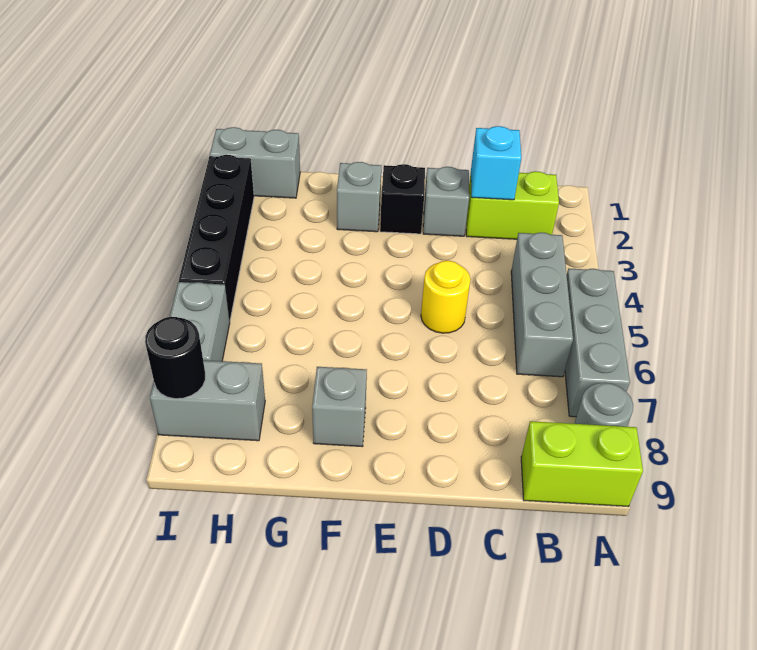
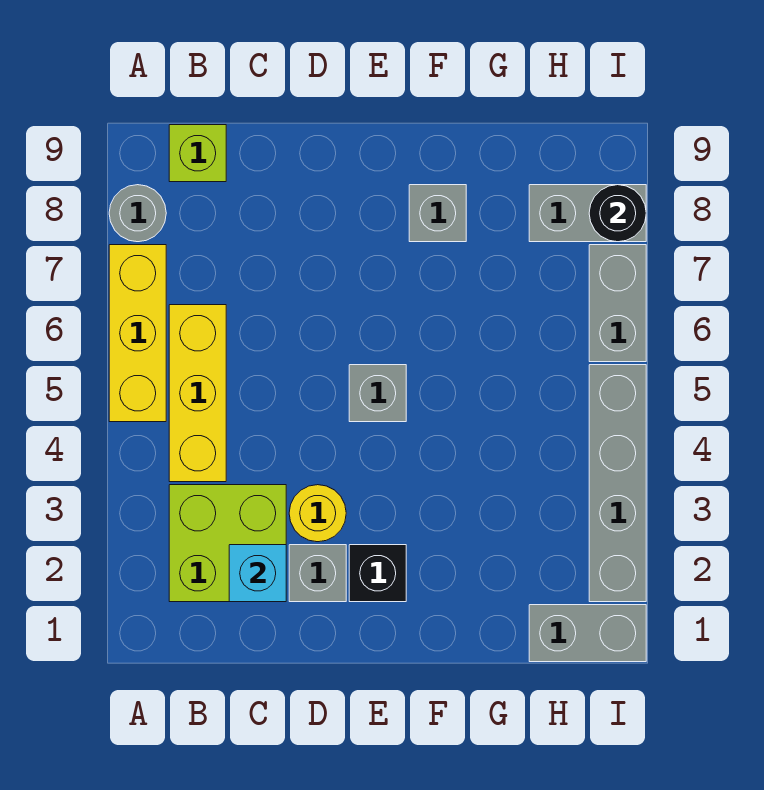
grey 1x3 brick [565,268,630,417] -> yellow 1x3 brick [109,245,166,422]
lime 1x2 brick [521,421,643,507] -> lime 1x1 brick [169,125,226,182]
lime 1x2 brick [466,171,559,239] -> lime 2x2 brick [169,485,286,602]
grey 1x3 brick [511,233,573,377] -> yellow 1x3 brick [169,305,226,482]
yellow 1x1 round brick [421,261,471,333] -> yellow 1x1 round brick moved to [289,485,346,542]
grey 1x1 brick [337,162,381,232] -> grey 1x1 brick moved to [349,365,406,422]
black 1x4 brick [179,155,254,321] -> grey 1x4 brick [589,365,646,602]

